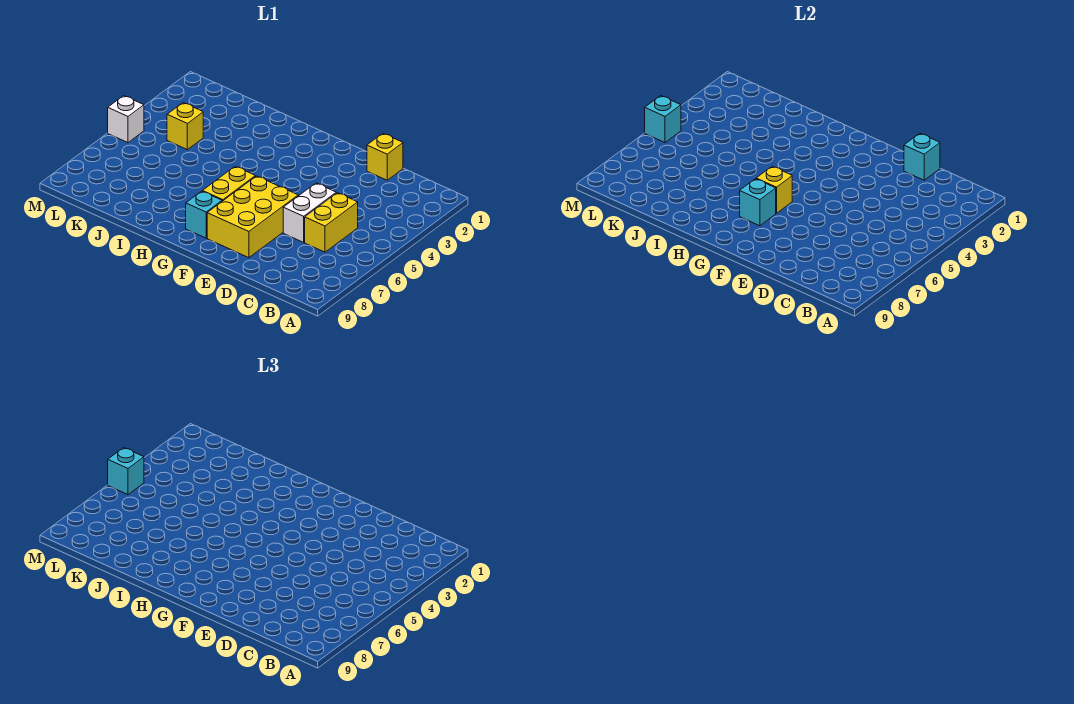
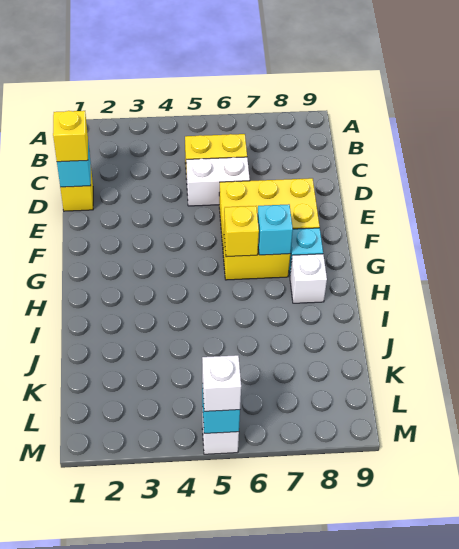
none -> white 1x1 brick [290,254,327,303]
yellow 1x1 brick [167,103,203,150] -> yellow 1x1 brick moved to [53,111,88,162]
cyan 1x1 brick [108,448,144,495] -> white 1x1 brick [202,355,241,411]

